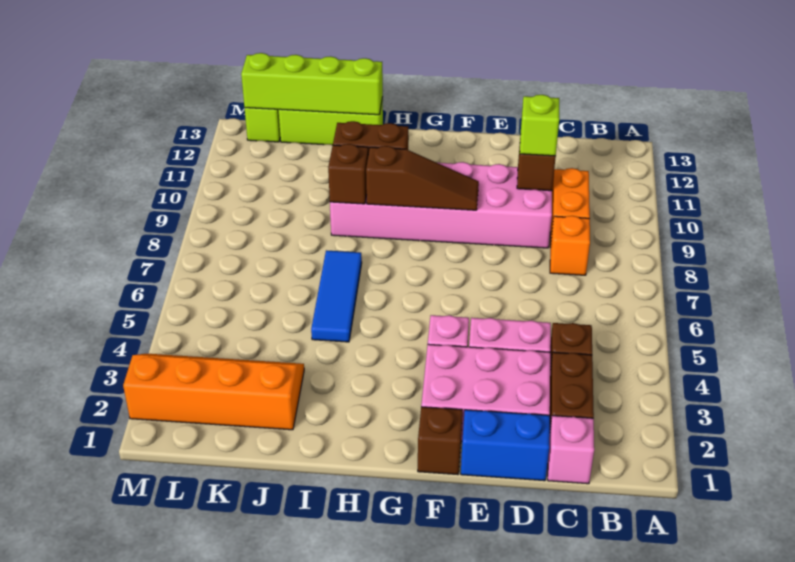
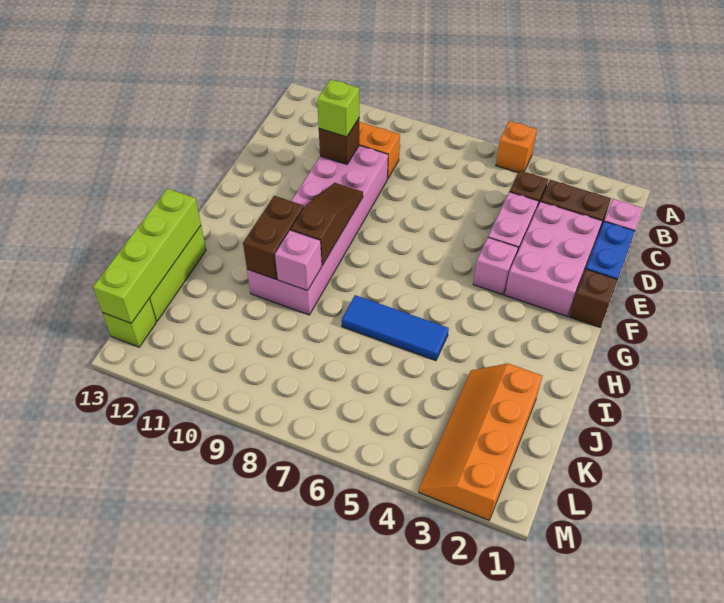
orange 1x1 brick [550,216,590,275] -> orange 1x1 brick moved to [496,121,537,172]
brown 1x1 brick [328,144,368,204] -> pink 1x1 brick [275,230,322,291]

